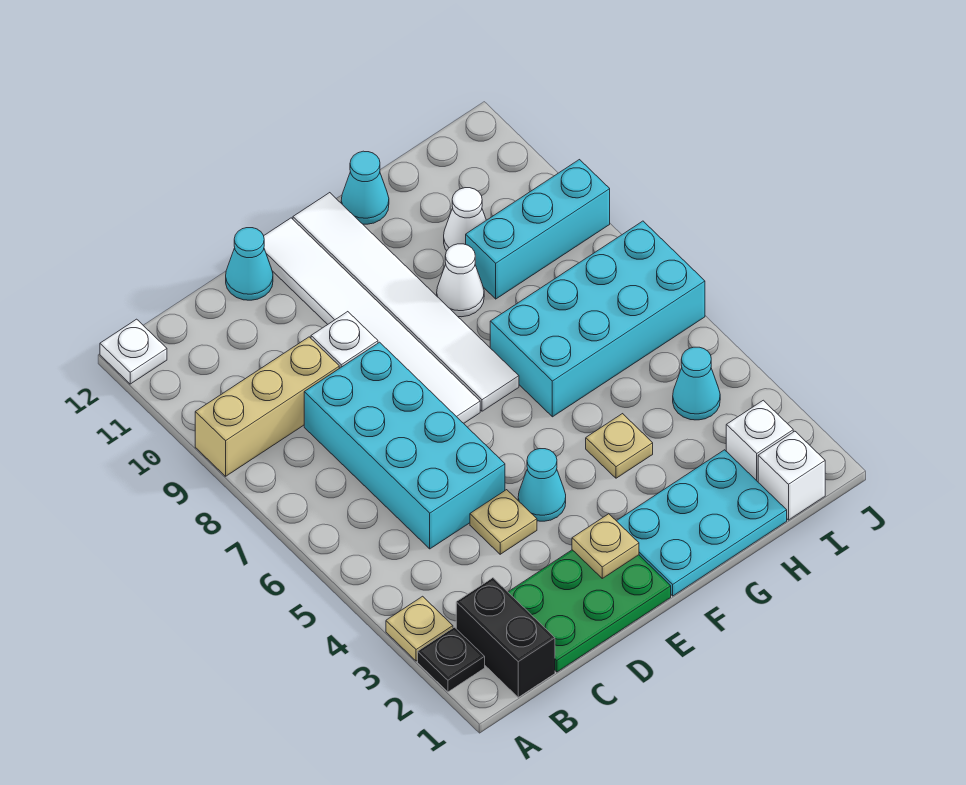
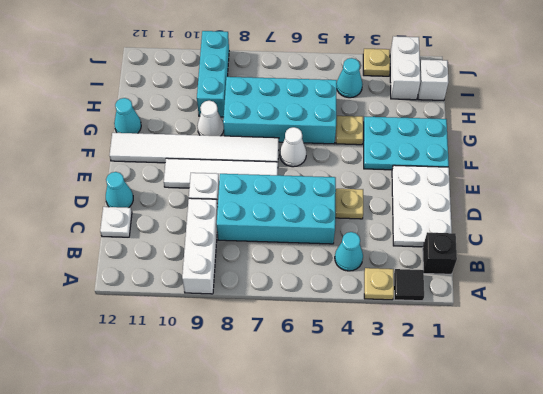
black 1x1 plate [418,627,485,692] -> black 1x1 tile [394,269,424,301]
tan 1x3 brick [195,337,339,476] -> white 1x3 brick [182,198,218,294]
white 1x1 plate [100,319,167,384] -> white 1x1 plate moved to [100,207,132,237]
black 1x2 brick [456,578,555,697] -> black 1x1 brick [423,232,457,274]
green 2x3 plate [508,550,671,672] -> white 2x3 plate [392,165,452,247]
tan 1x1 plate [572,514,639,578] -> tan 1x1 plate moved to [363,49,390,76]
cyan 1x1 cone [518,449,566,521] -> cyan 1x1 cone moved to [335,232,363,271]
white 1x6 tile [264,218,480,423] -> white 1x4 tile [164,158,278,188]
cyan 2x3 plate [617,450,787,596] -> cyan 2x3 plate turned to [364,117,449,170]
cyan 2x4 brick [490,221,705,417] -> cyan 2x4 brick turned to [223,77,337,144]
white 1x1 cone [444,188,486,251] -> white 1x1 cone moved to [280,127,306,167]
white 1x1 brick [726,400,793,482] -> white 1x2 brick [390,36,420,100]

